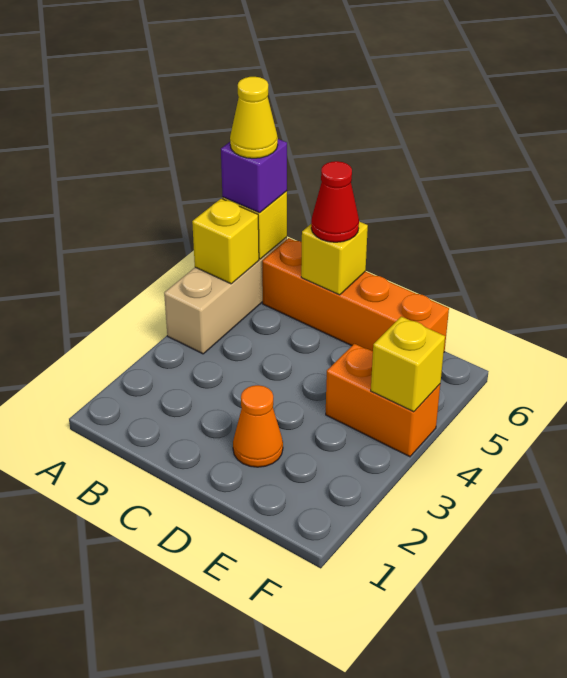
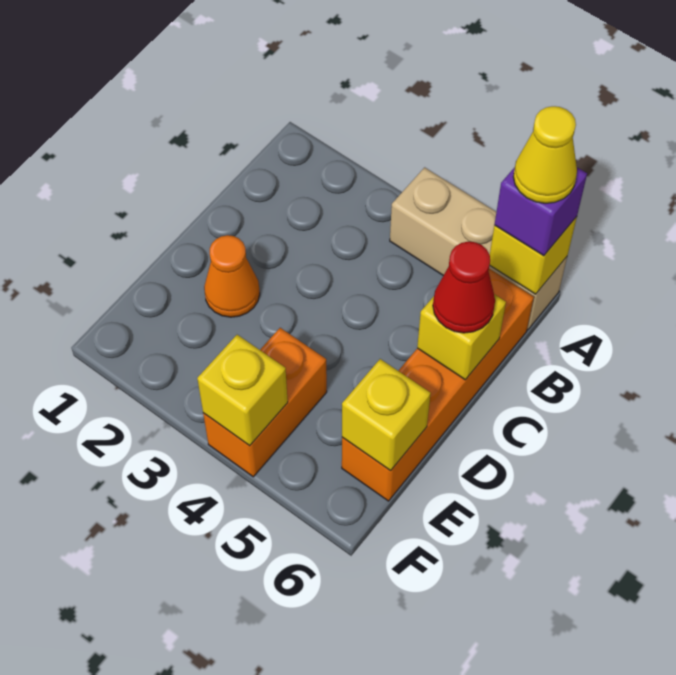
yellow 1x1 brick [192,199,259,284] -> yellow 1x1 brick moved to [342,359,431,471]

